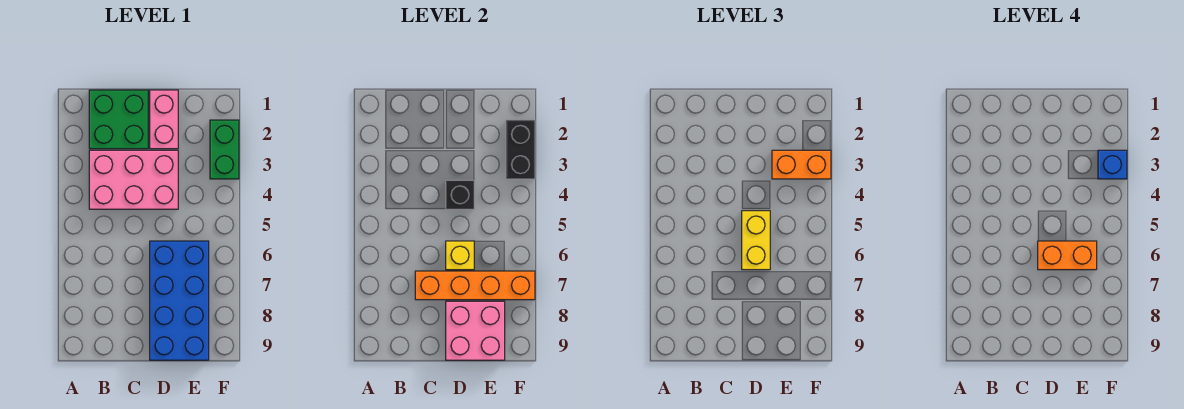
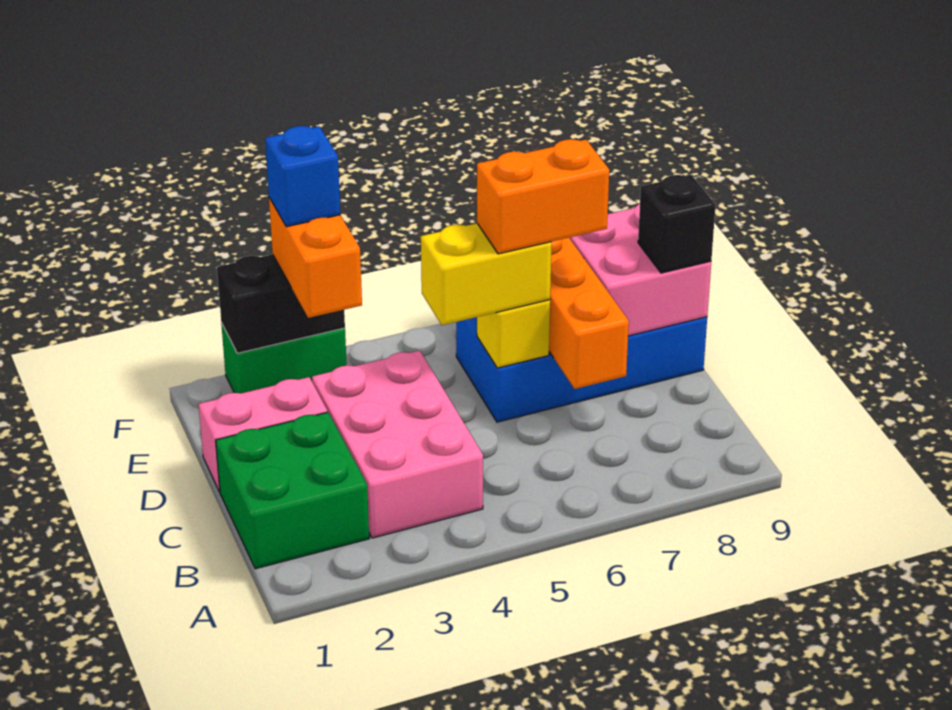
black 1x1 brick [446,180,474,209] -> black 1x1 brick moved to [638,175,716,273]
orange 1x2 brick [1038,241,1097,270] -> orange 1x2 brick turned to [477,139,609,254]

